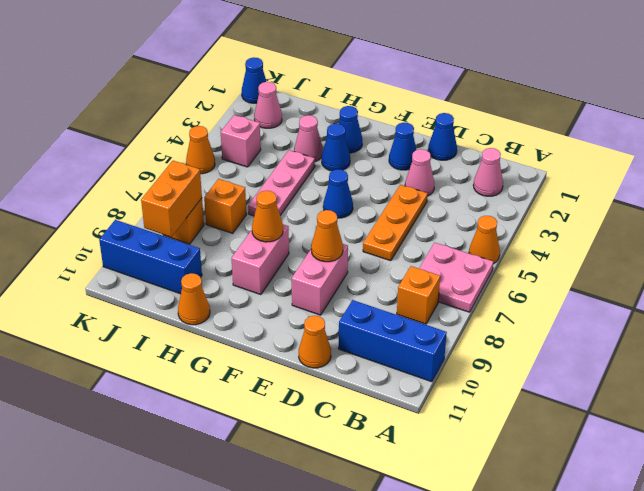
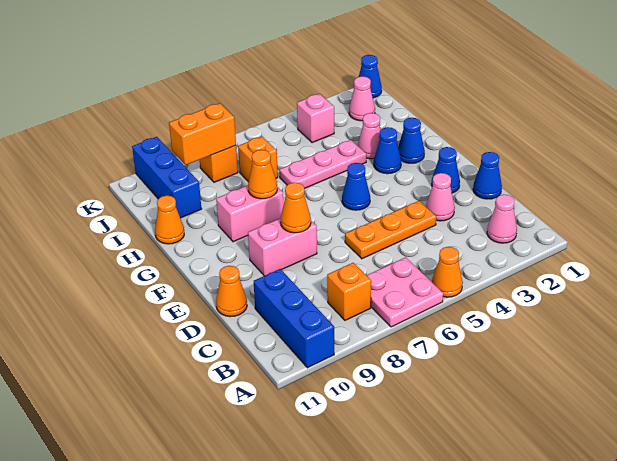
orange 1x1 cone [186,126,215,174] -> none

